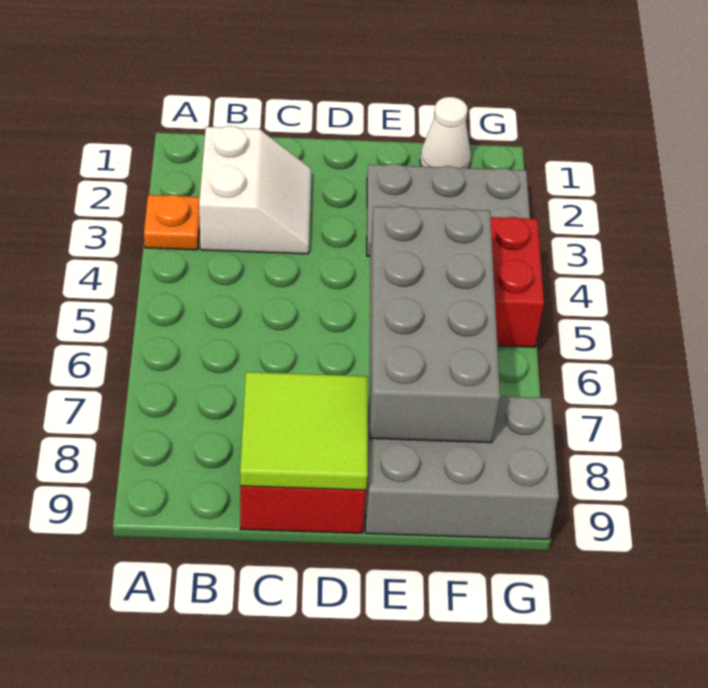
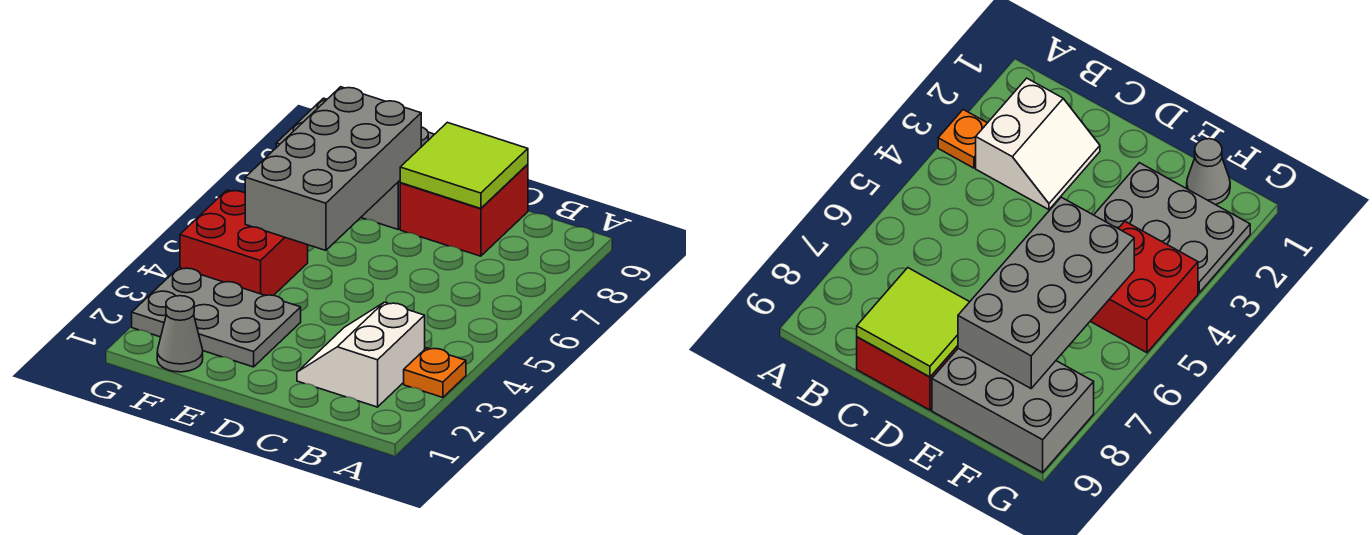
white 1x1 cone [420,97,471,168] -> grey 1x1 cone [157,296,203,372]

